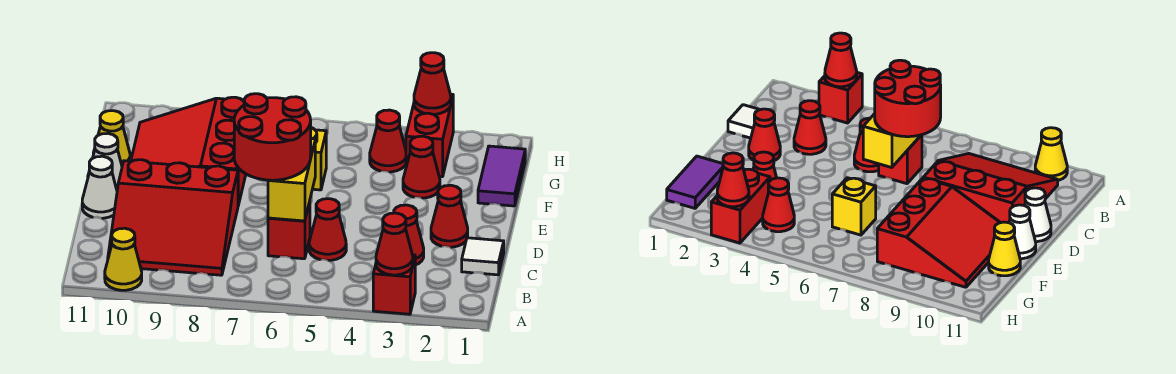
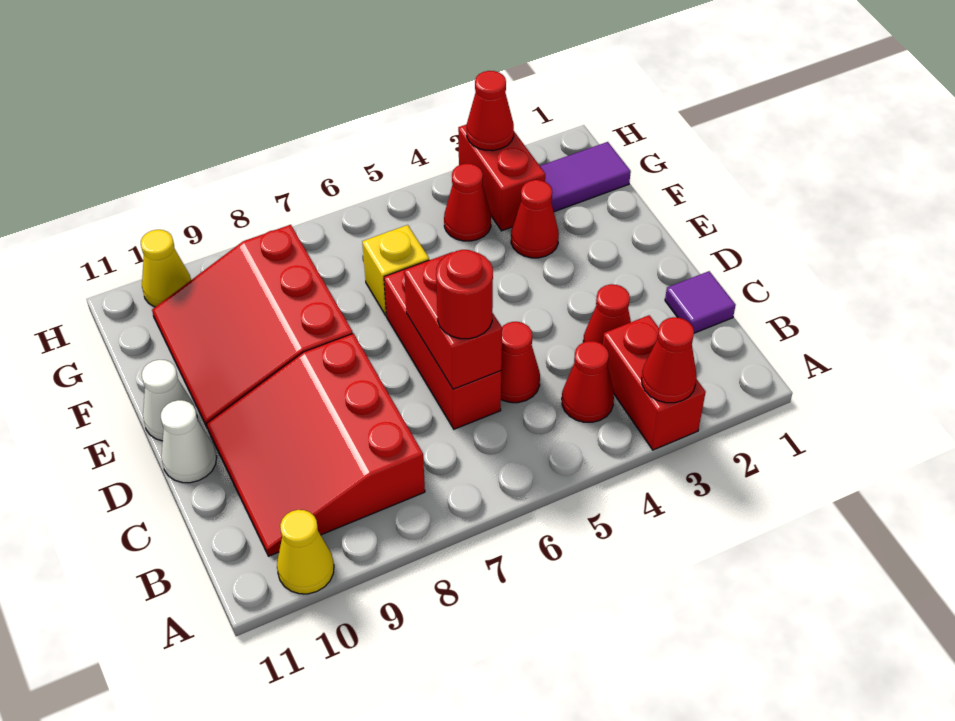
red 1x1 brick [373,255,415,314] -> red 1x2 brick [603,315,706,450]
red 3x3 slope [108,160,238,275] -> red 3x3 slope turned to [207,333,425,556]
white 1x1 tile [462,238,504,275] -> purple 1x1 tile [665,271,736,333]
red 1x1 brick [268,202,310,259] -> red 1x3 brick [384,260,501,429]
yellow 1x2 brick [268,138,315,221] -> red 1x2 brick [404,252,502,389]
red 2x2 round brick [234,94,311,180] -> red 1x1 round brick [436,250,493,339]
red 1x1 cone [431,185,468,247] -> red 1x1 cone moved to [562,341,614,422]
purple 1x2 tile [478,146,525,206] -> purple 1x2 tile turned to [540,142,631,212]
yellow 1x1 cone [93,111,130,166] -> yellow 1x1 cone moved to [141,230,191,307]

